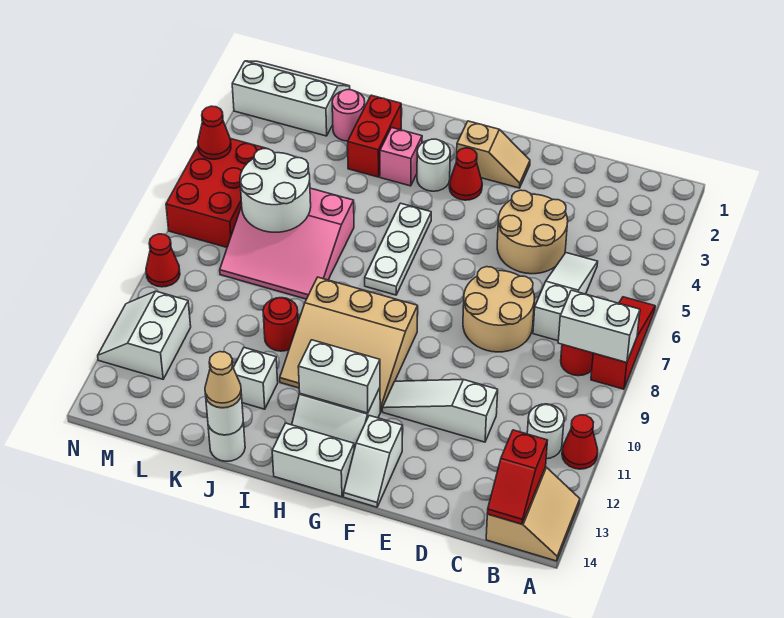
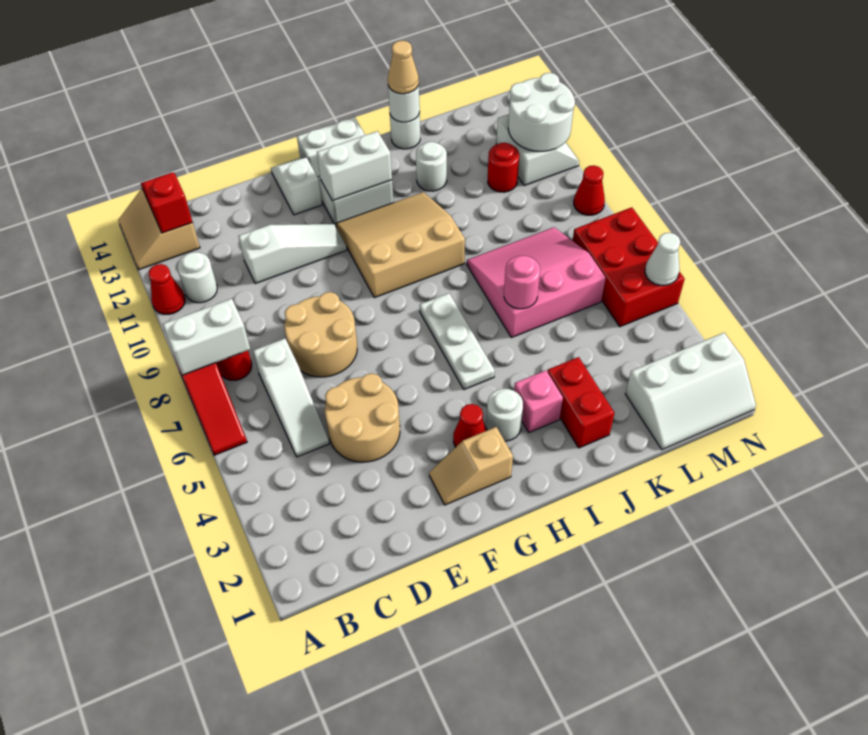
red 1x1 round brick [263,298,298,351] -> red 1x1 round brick moved to [488,143,519,192]
white 1x1 brick [233,347,278,409] -> white 1x1 round brick [416,142,447,191]
pink 1x1 round brick [332,90,365,141] -> pink 1x1 round brick moved to [504,256,540,309]
white 2x2 round brick [240,149,311,232] -> white 2x2 round brick moved to [508,73,575,151]
red 1x1 cone [198,106,231,159] -> white 1x1 cone [645,233,681,285]

